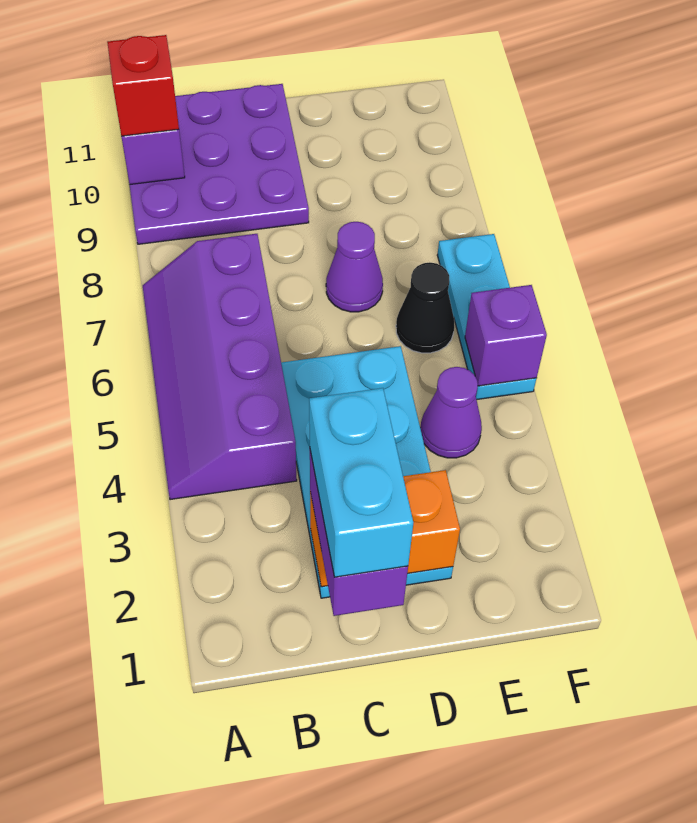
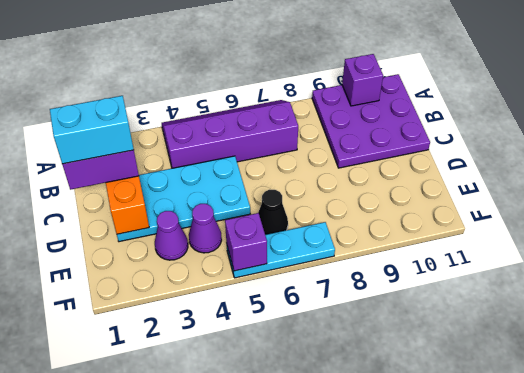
red 1x1 brick [107,35,179,136] -> none
purple 1x1 cone [326,222,383,312] -> purple 1x1 cone moved to [155,211,188,260]

